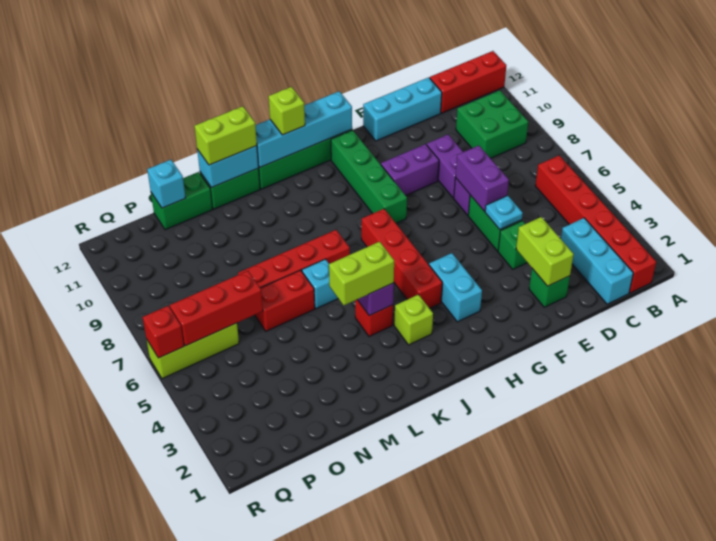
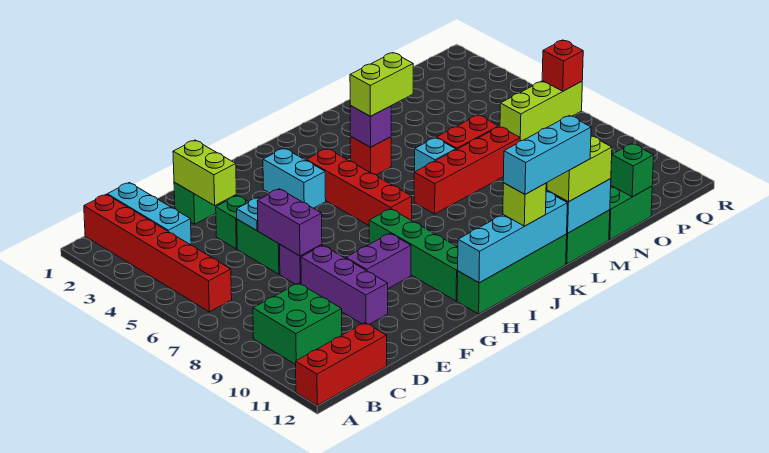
cyan 1x3 brick [363,77,442,141] -> cyan 1x3 brick moved to [503,116,591,194]
purple 1x2 brick [427,135,463,198] -> purple 1x3 brick [301,245,388,324]
lime 1x1 brick [394,295,433,345] -> none
red 1x3 brick [170,271,263,346] -> none
cyan 1x1 brick [147,160,185,208] -> green 1x1 brick [611,144,654,197]

